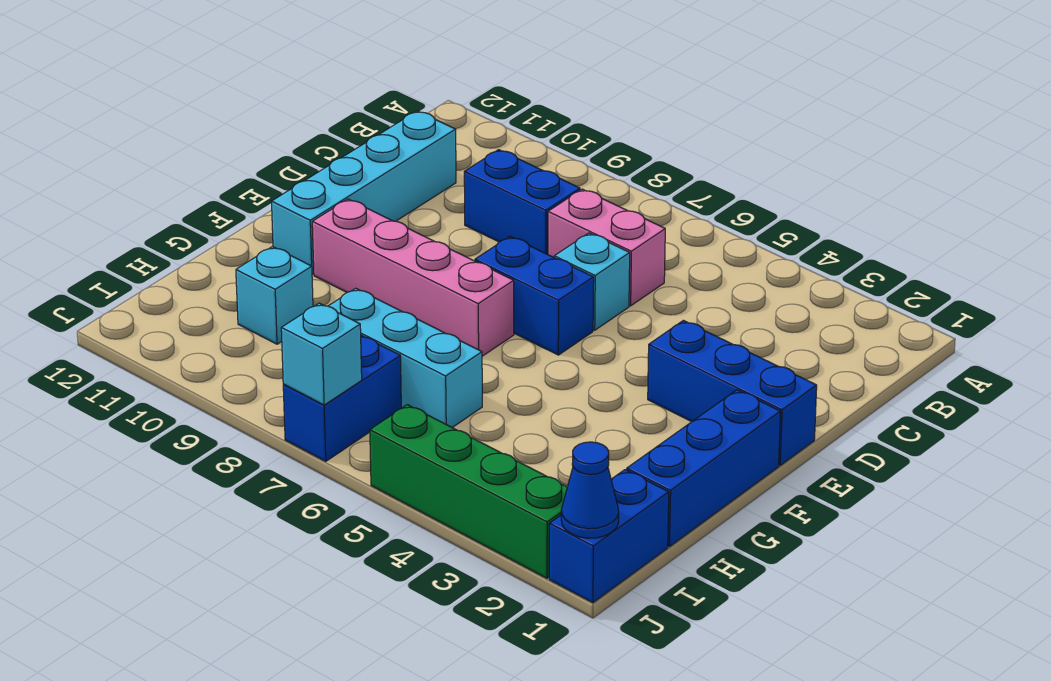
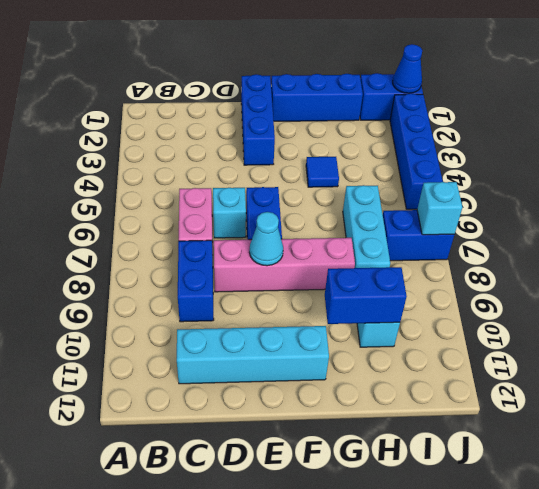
none -> cyan 1x1 cone [249,212,283,266]
pink 1x4 brick [312,199,514,356] -> pink 1x4 brick turned to [214,238,355,292]
none -> blue 1x1 tile [306,157,339,187]
none -> blue 1x2 brick [325,267,407,324]
green 1x4 brick [370,405,567,578] -> blue 1x4 brick [390,93,443,209]

